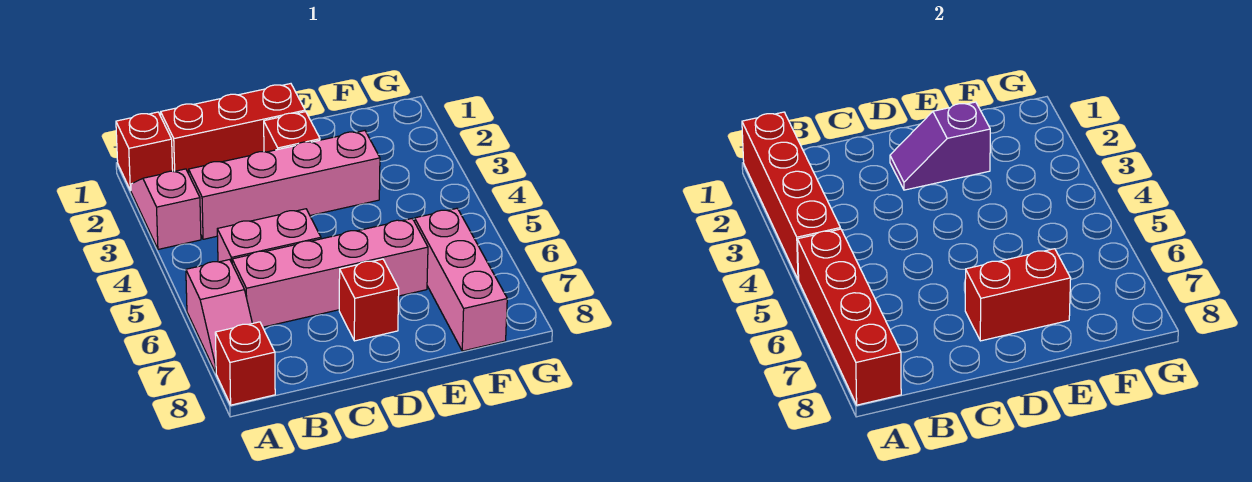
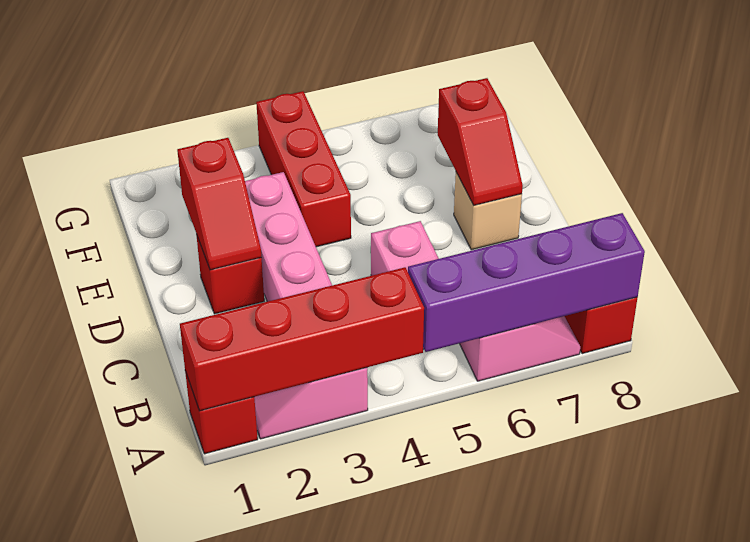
red 1x4 brick [797,229,901,405] -> purple 1x4 brick [408,213,645,352]
red 1x3 brick [161,84,305,174] -> red 1x3 brick moved to [256,91,351,247]
pink 1x4 brick [232,219,428,327] -> none
purple 1x2 slope [890,102,990,190] -> red 1x2 slope [177,138,261,270]
red 1x1 brick [339,259,399,341] -> tan 1x1 brick [454,173,522,250]
red 1x2 brick [965,249,1071,341] -> red 1x2 slope [438,78,523,205]
pink 1x3 brick [415,208,507,351] -> none

